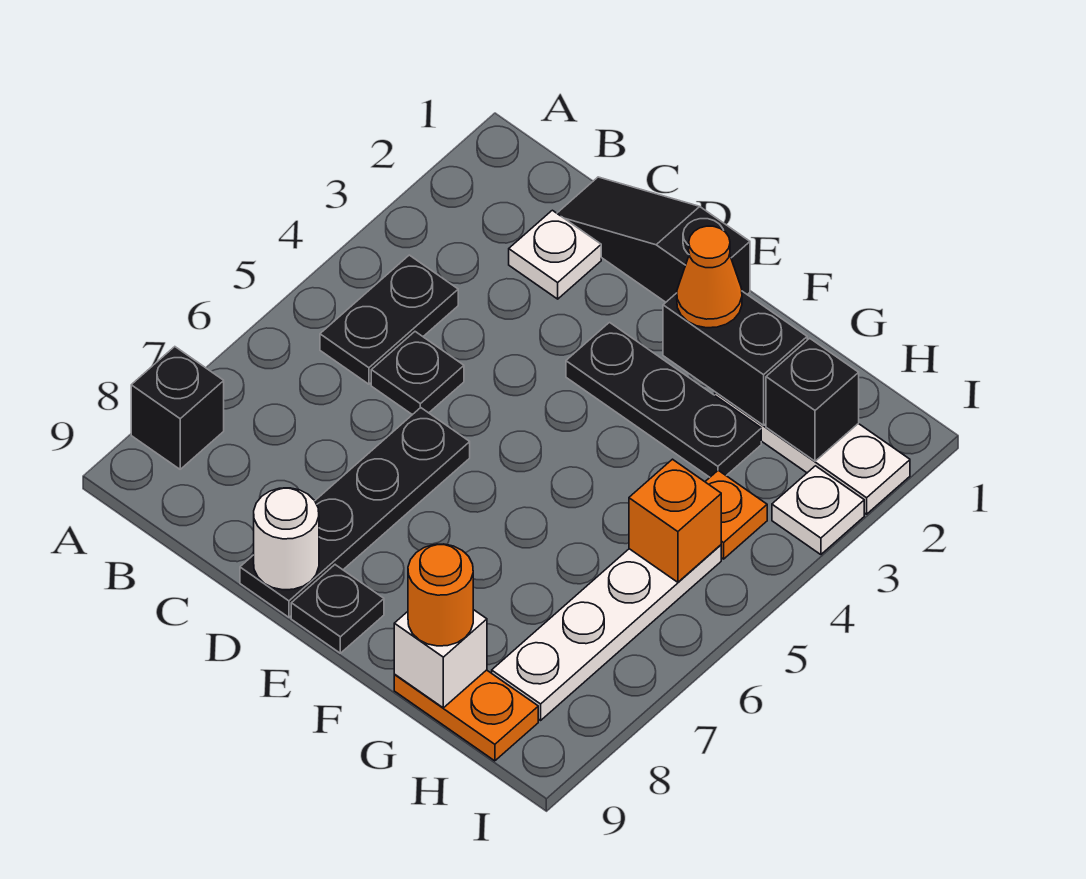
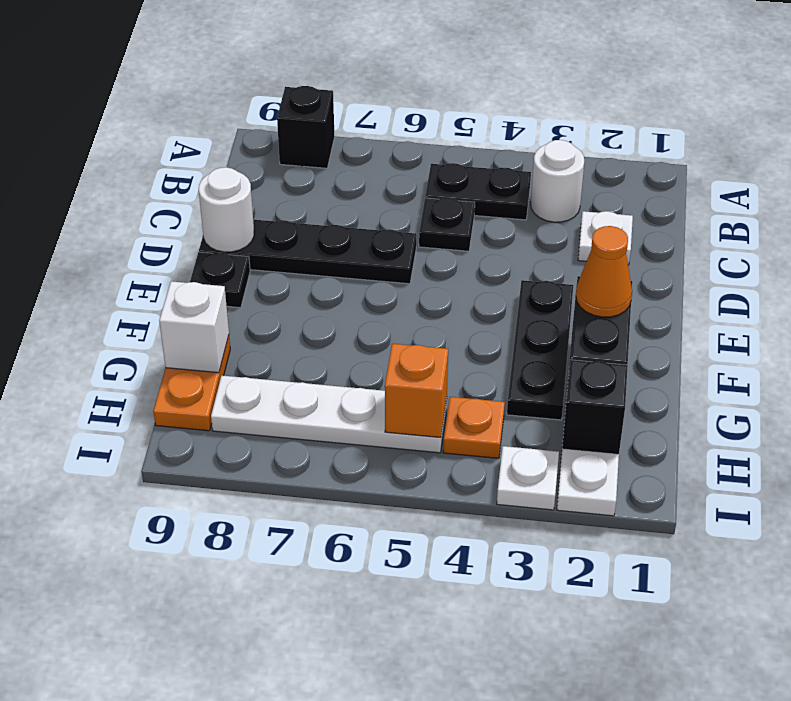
none -> white 1x1 round brick [531,140,584,222]
black 1x3 slope [557,177,750,302] -> none
orange 1x1 round brick [408,544,473,646] -> none

